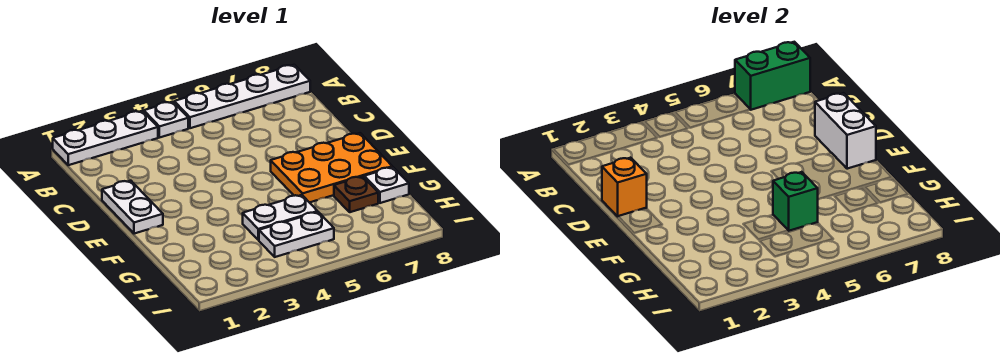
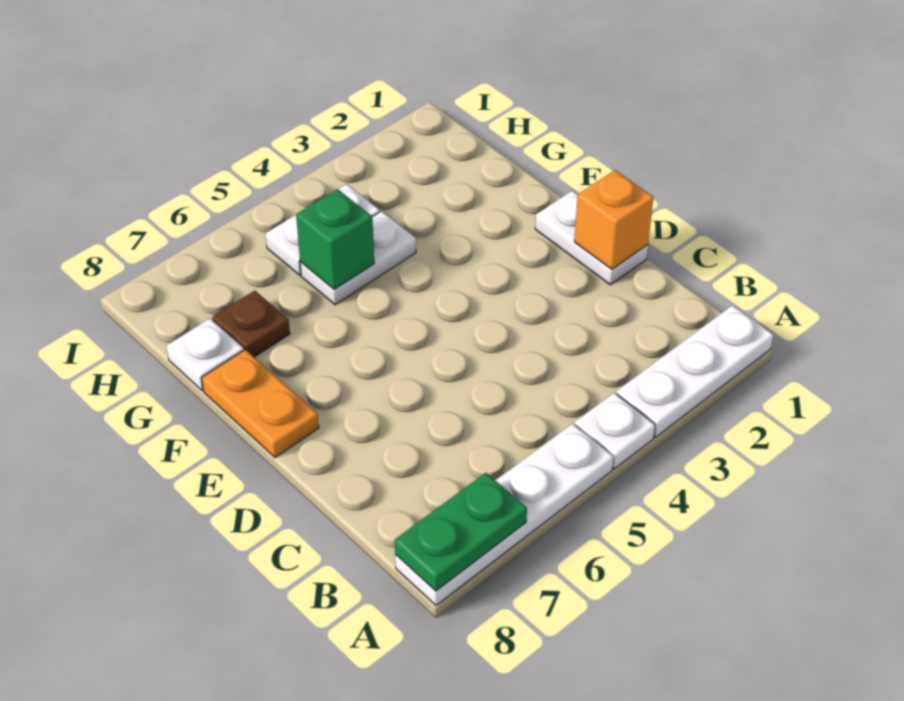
green 1x2 brick [735,42,810,110] -> green 1x2 plate [395,473,527,591]
white 1x2 brick [815,93,876,169] -> none
orange 2x3 plate [271,133,392,203] -> orange 1x2 plate [202,350,319,458]

